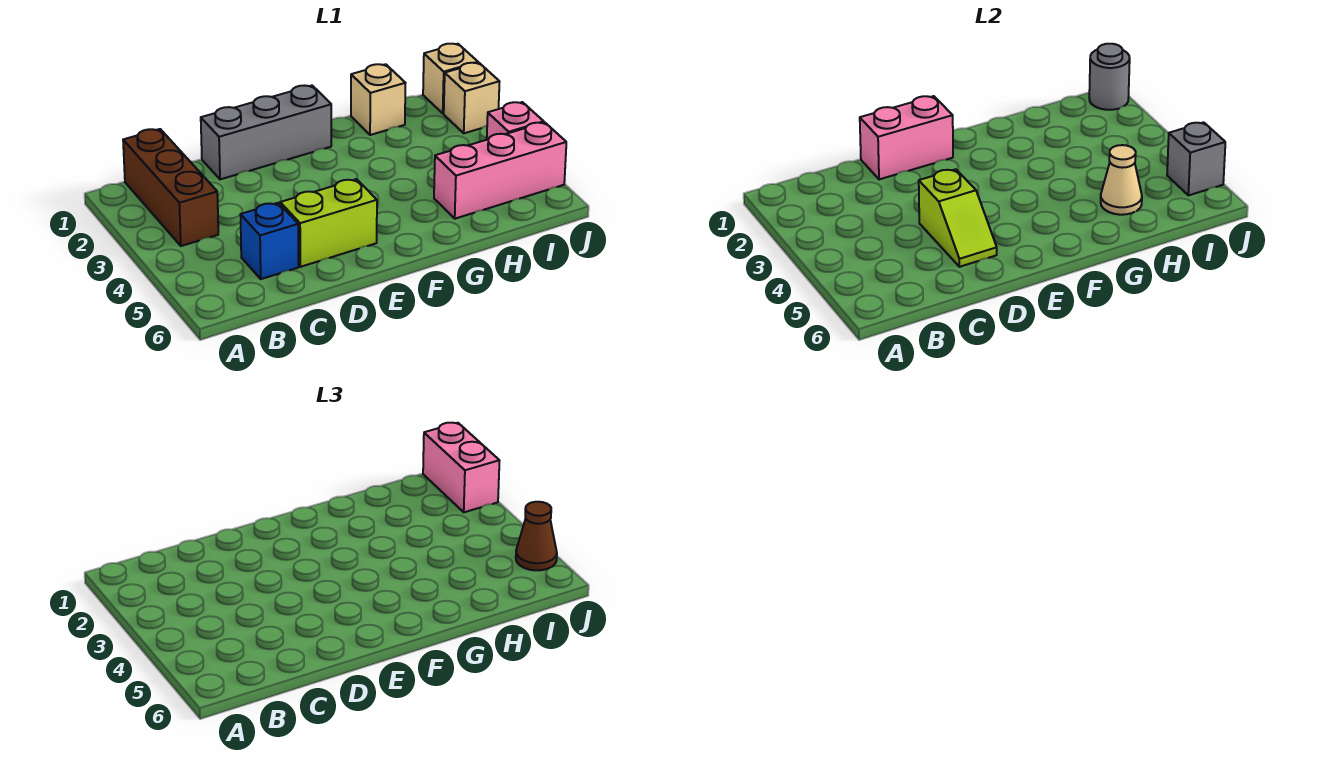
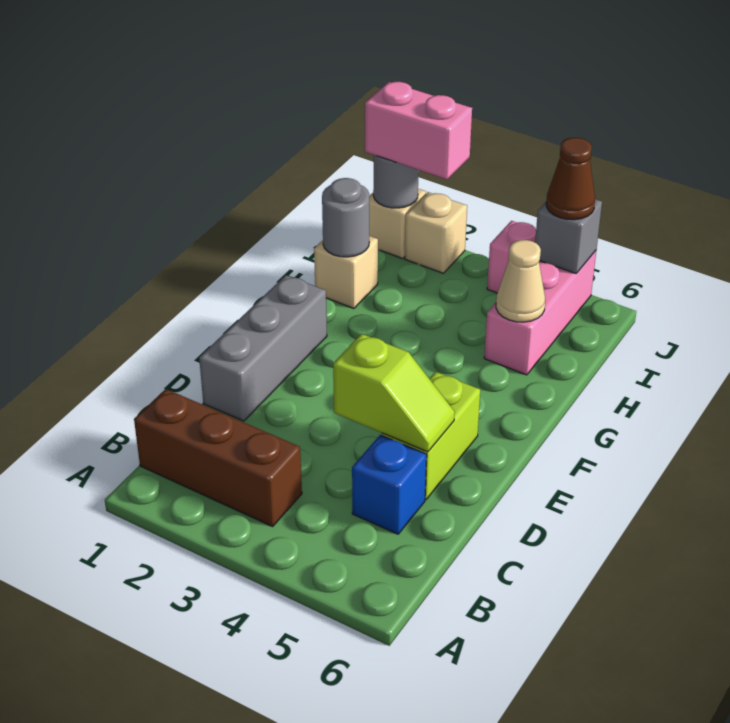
pink 1x2 brick [860,96,953,179] -> none
none -> grey 1x1 round brick [322,178,369,257]

